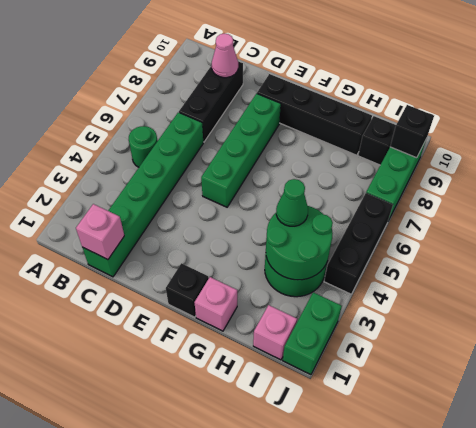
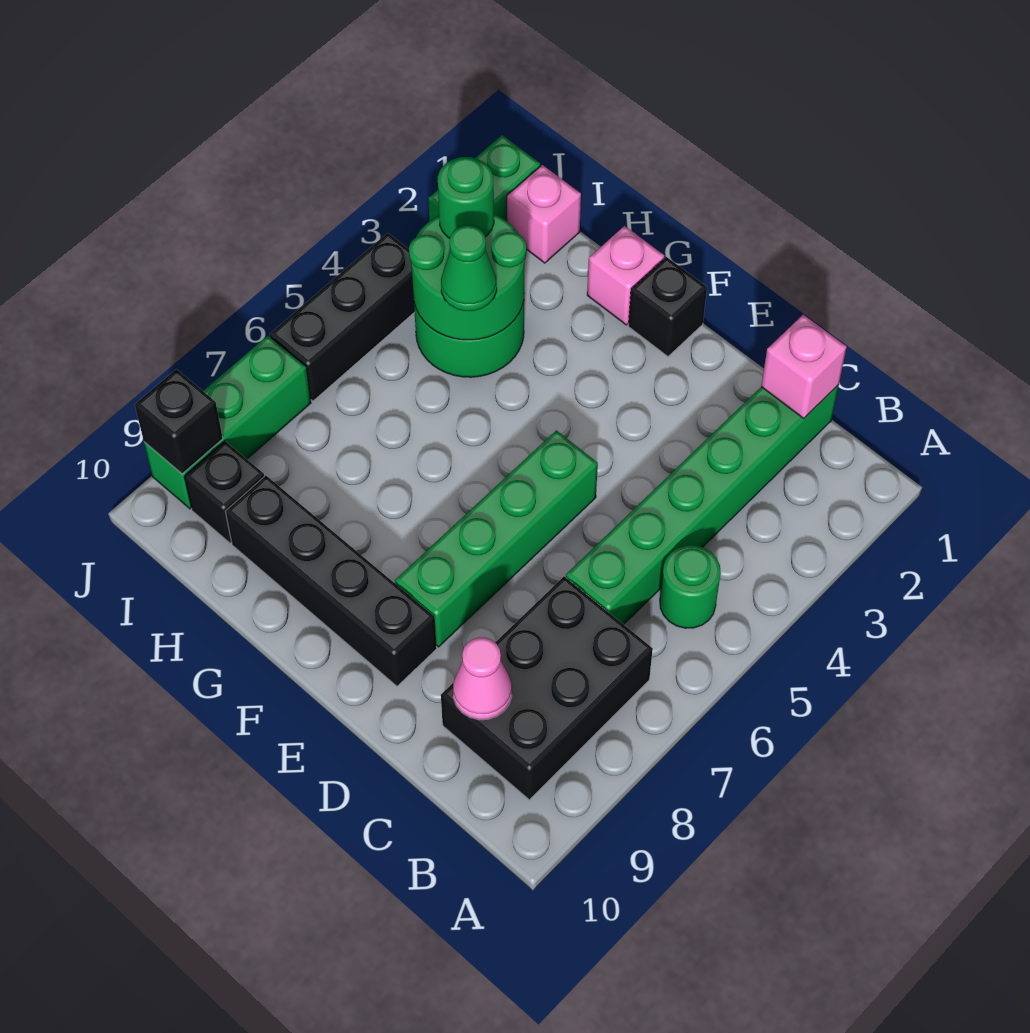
black 1x3 brick [179,61,243,142] -> black 2x3 brick [441,577,653,800]
none -> green 1x1 round brick [438,157,494,238]

